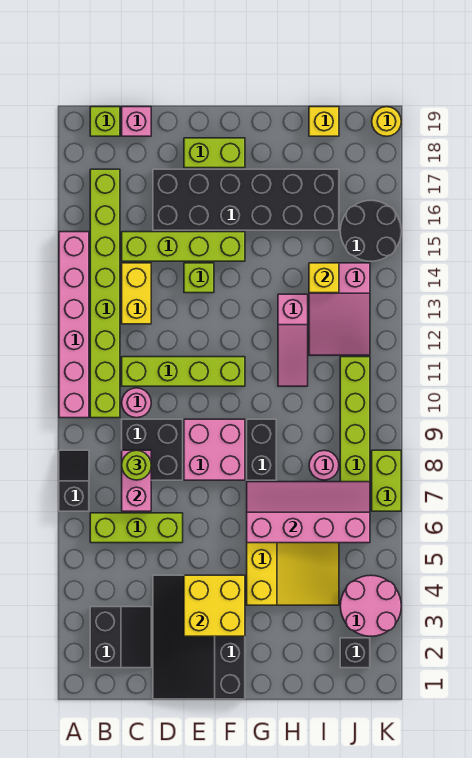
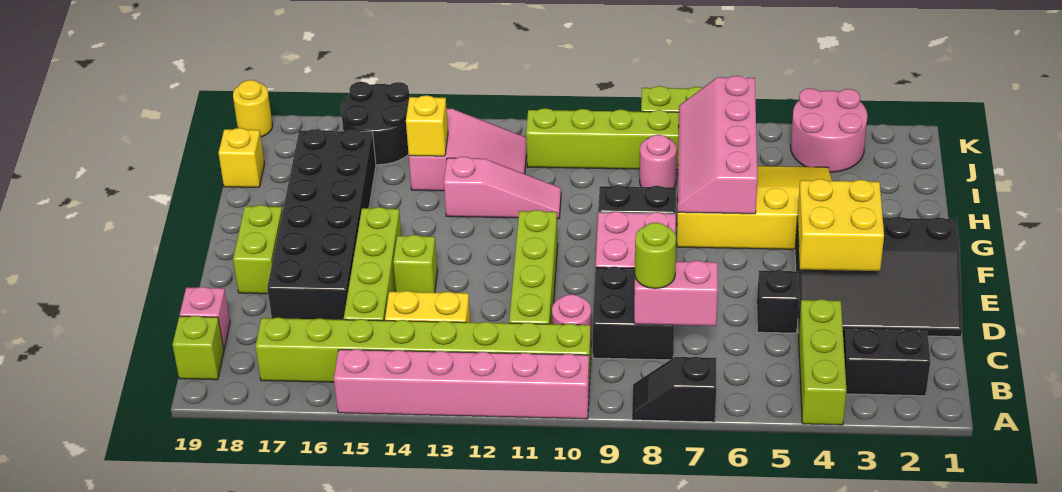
lime 1x3 brick [90,513,183,543] -> lime 1x3 brick moved to [798,299,846,425]
black 1x1 brick [340,638,370,668] -> black 1x1 brick moved to [757,270,799,333]

